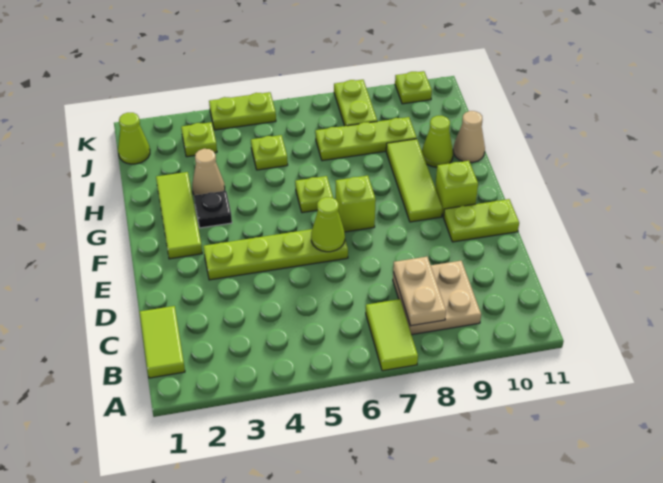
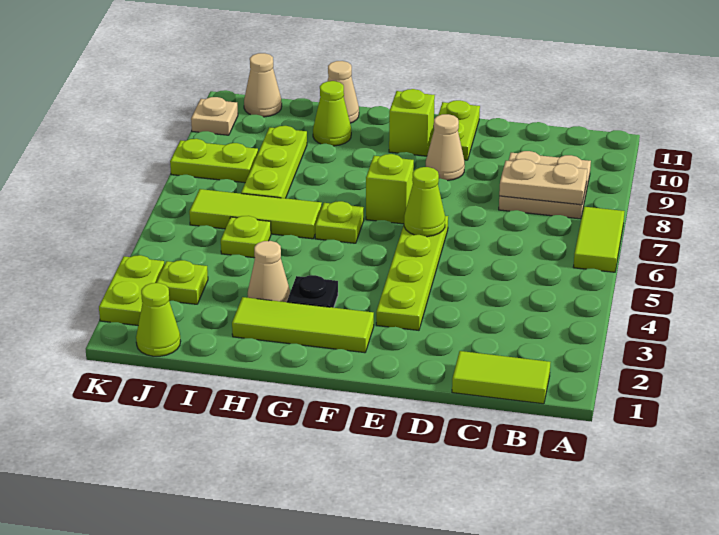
lime 1x2 tile [366,299,418,371] -> lime 1x2 tile turned to [574,207,625,272]
none -> tan 1x1 cone [426,114,465,181]
lime 1x3 tile [386,139,442,222] -> lime 1x3 tile moved to [189,189,322,239]
none -> tan 1x1 cone [244,53,282,117]
lime 1x2 plate [209,92,276,130] -> lime 1x2 plate moved to [99,255,164,325]
lime 1x1 plate [395,71,432,104] -> tan 1x1 plate [191,97,238,135]

